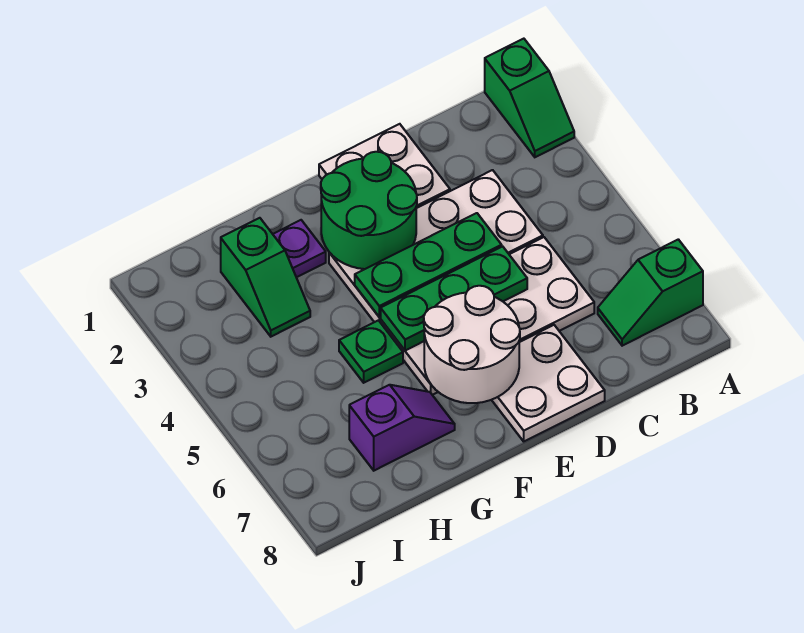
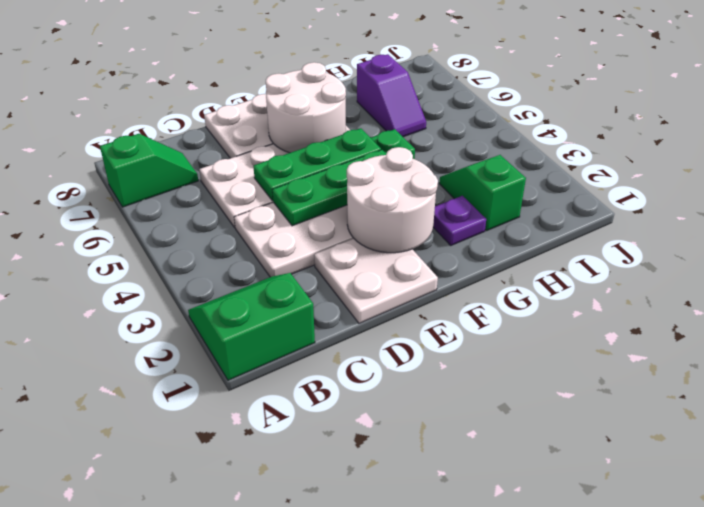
green 1x2 slope [485,39,574,157] -> green 2x2 slope [188,273,315,380]
green 2x2 round brick [321,152,417,269] -> white 2x2 round brick [347,147,438,253]
purple 1x2 slope [349,385,455,471] -> purple 1x2 slope turned to [357,54,426,137]

